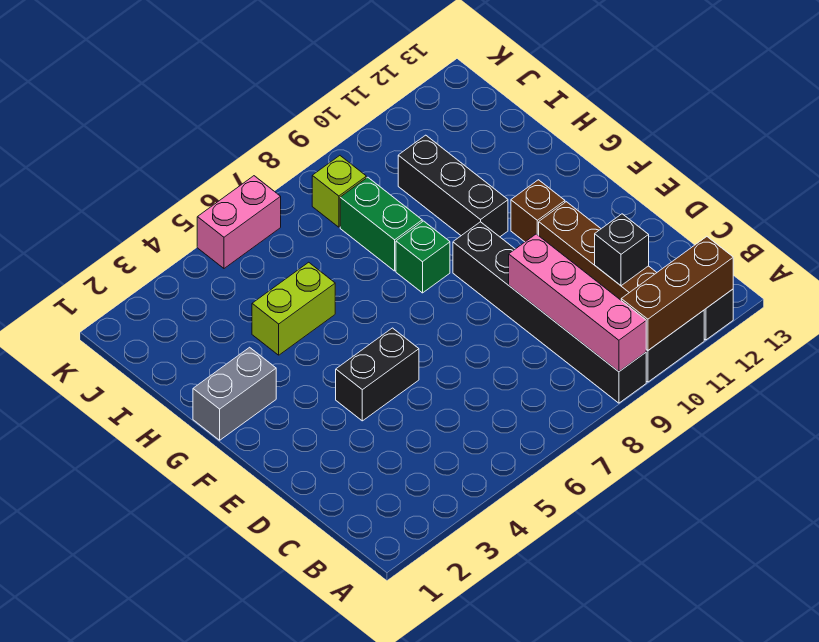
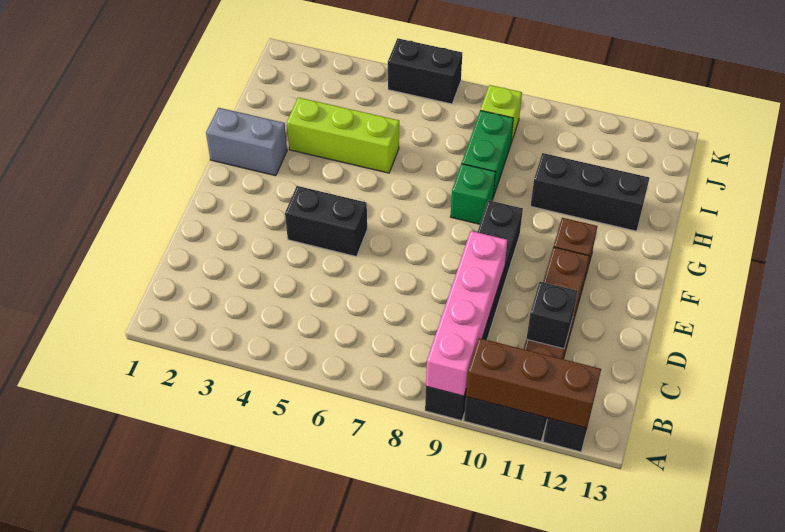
black 1x3 brick [398,135,508,237] -> black 1x3 brick turned to [531,153,649,231]
lime 1x2 brick [252,262,335,355] -> lime 1x3 brick [287,97,399,173]
pink 1x2 brick [197,176,281,268] -> black 1x2 brick [388,38,462,104]

